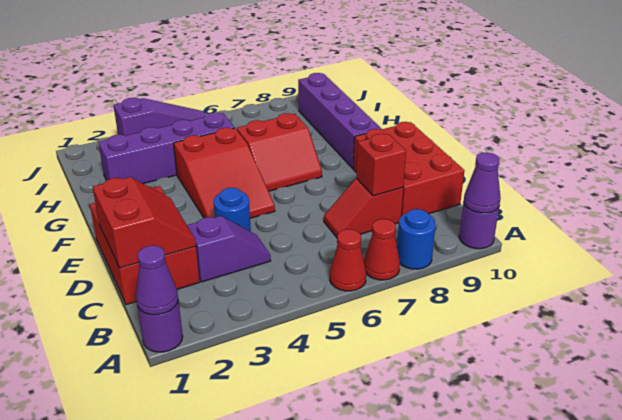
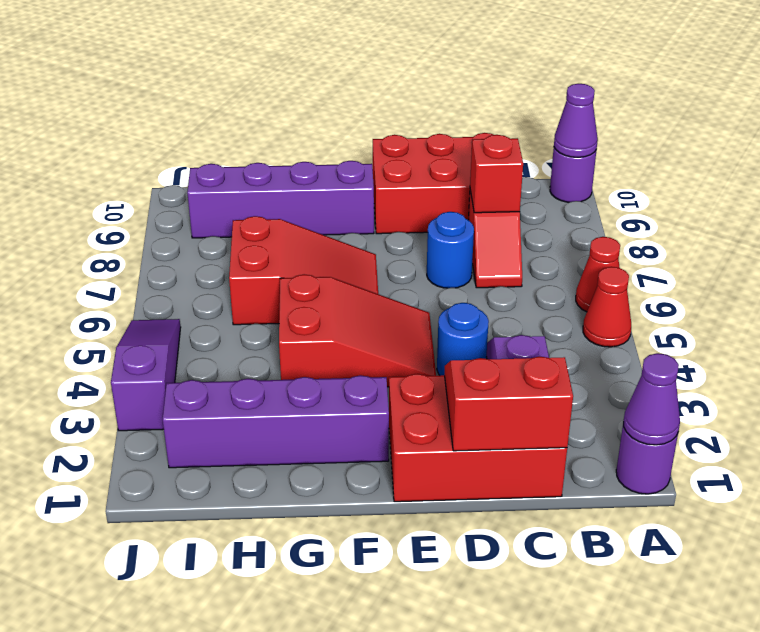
red 1x1 cone [364,219,400,280] -> red 1x1 cone moved to [583,267,631,347]
blue 1x1 round brick [397,209,436,269] -> blue 1x1 round brick moved to [427,212,474,288]
red 2x2 slope [237,113,322,191] -> red 2x3 slope [229,216,378,325]
purple 1x4 brick [98,113,234,184] -> purple 1x4 brick turned to [163,375,389,468]

